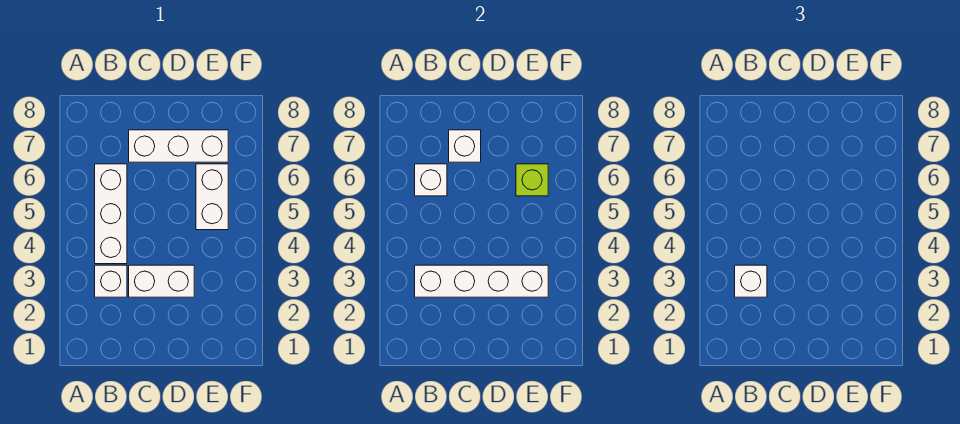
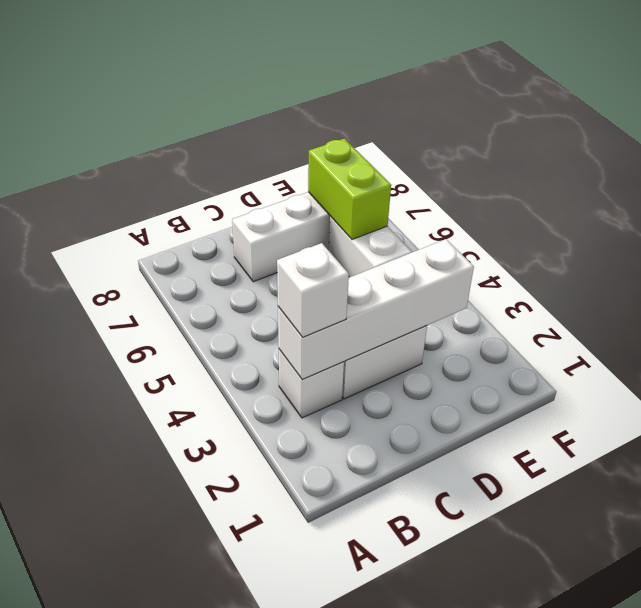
white 1x3 brick [95,164,127,264] -> none
white 1x1 brick [415,164,447,196] -> none
white 1x1 brick [449,130,481,162] -> none
lime 1x1 brick [516,164,548,196] -> lime 1x2 brick [308,139,391,239]

